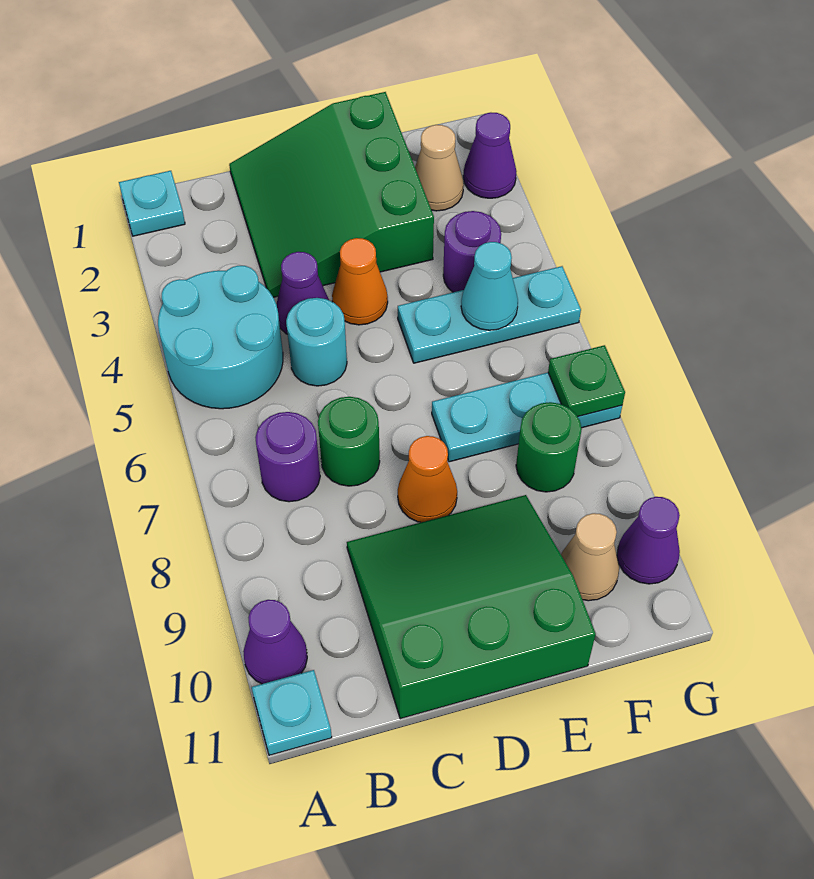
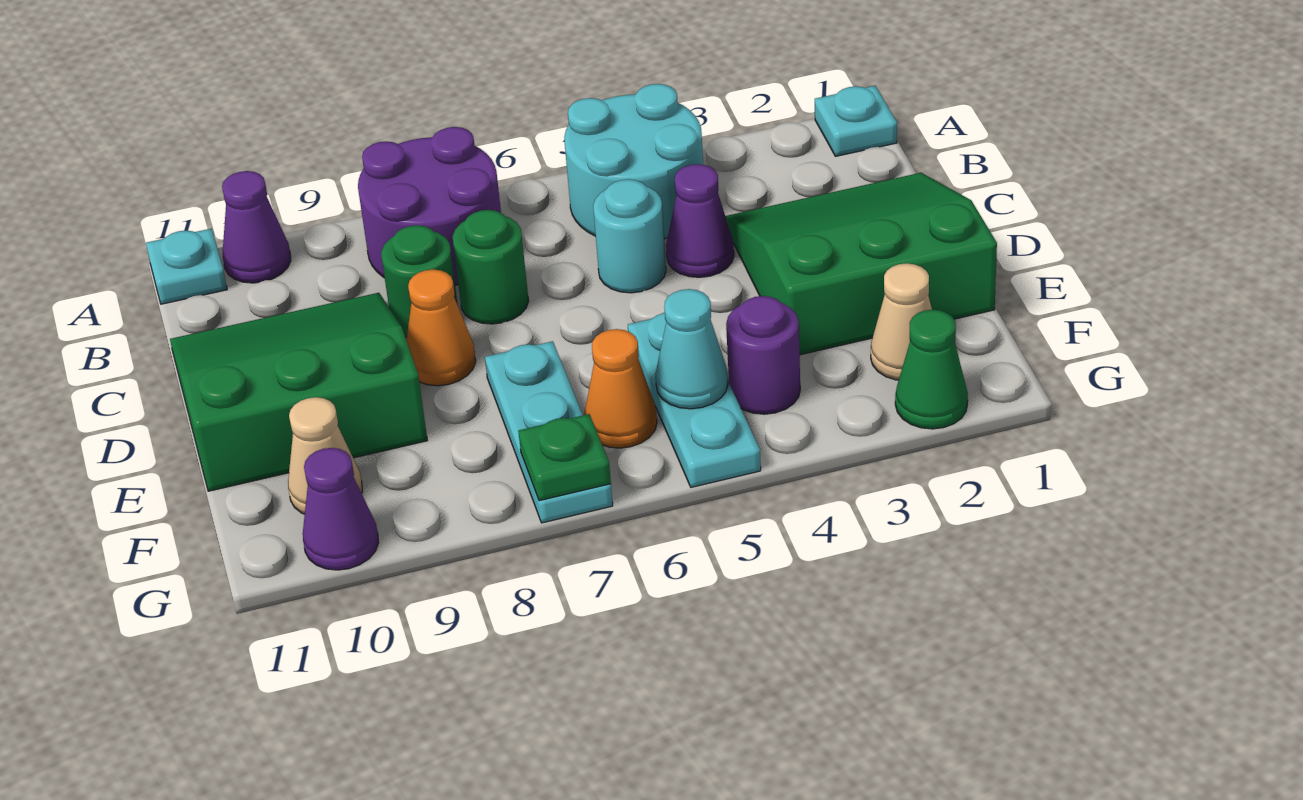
purple 1x1 round brick [255,412,320,502] -> purple 2x2 round brick [358,127,501,286]
green 3x3 slope [347,495,596,719] -> green 3x3 slope turned to [170,293,427,491]
orange 1x1 cone [332,238,388,325] -> orange 1x1 cone moved to [584,329,657,448]
green 1x1 round brick [516,402,582,492] -> green 1x1 round brick moved to [381,225,458,337]
purple 1x1 cone [463,113,517,198] -> green 1x1 cone [895,310,968,429]

